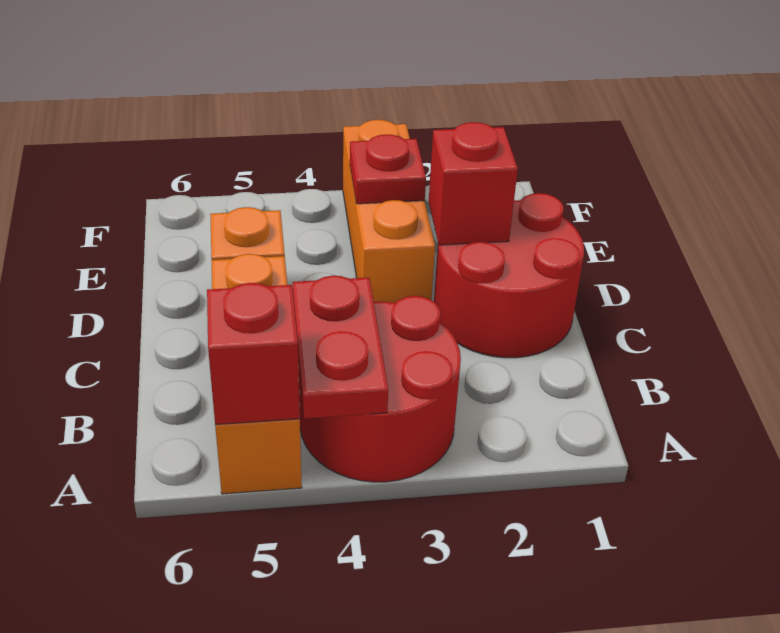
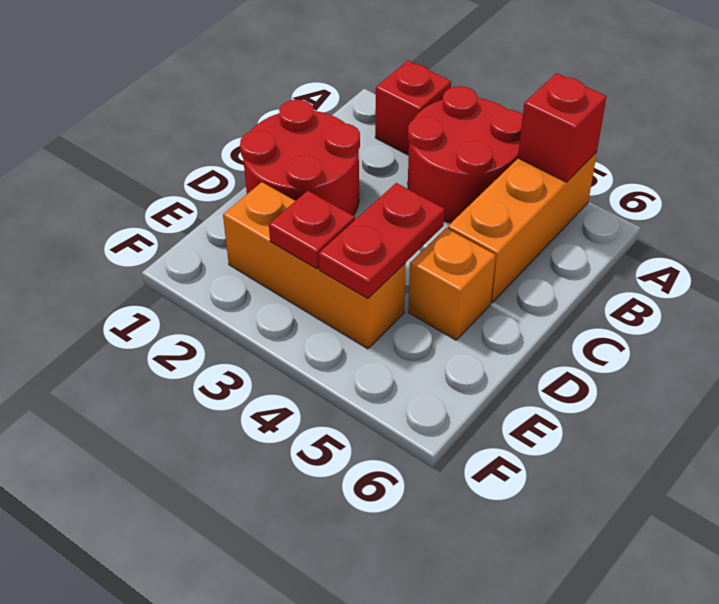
red 1x2 plate [293,276,388,419] -> red 1x2 plate moved to [319,183,445,299]
red 1x1 brick [429,122,518,245] -> red 1x1 brick moved to [375,61,451,155]
orange 1x3 brick [343,120,435,303] -> orange 1x3 brick turned to [223,182,406,349]

